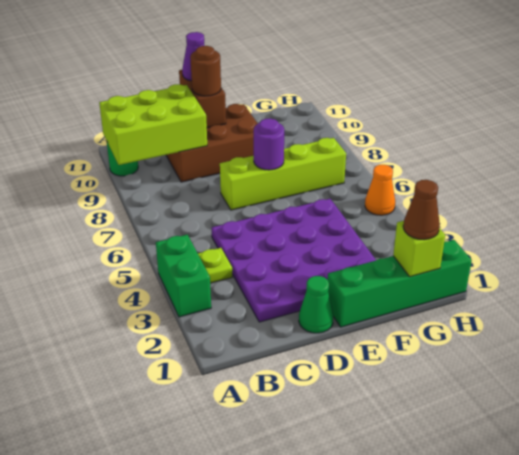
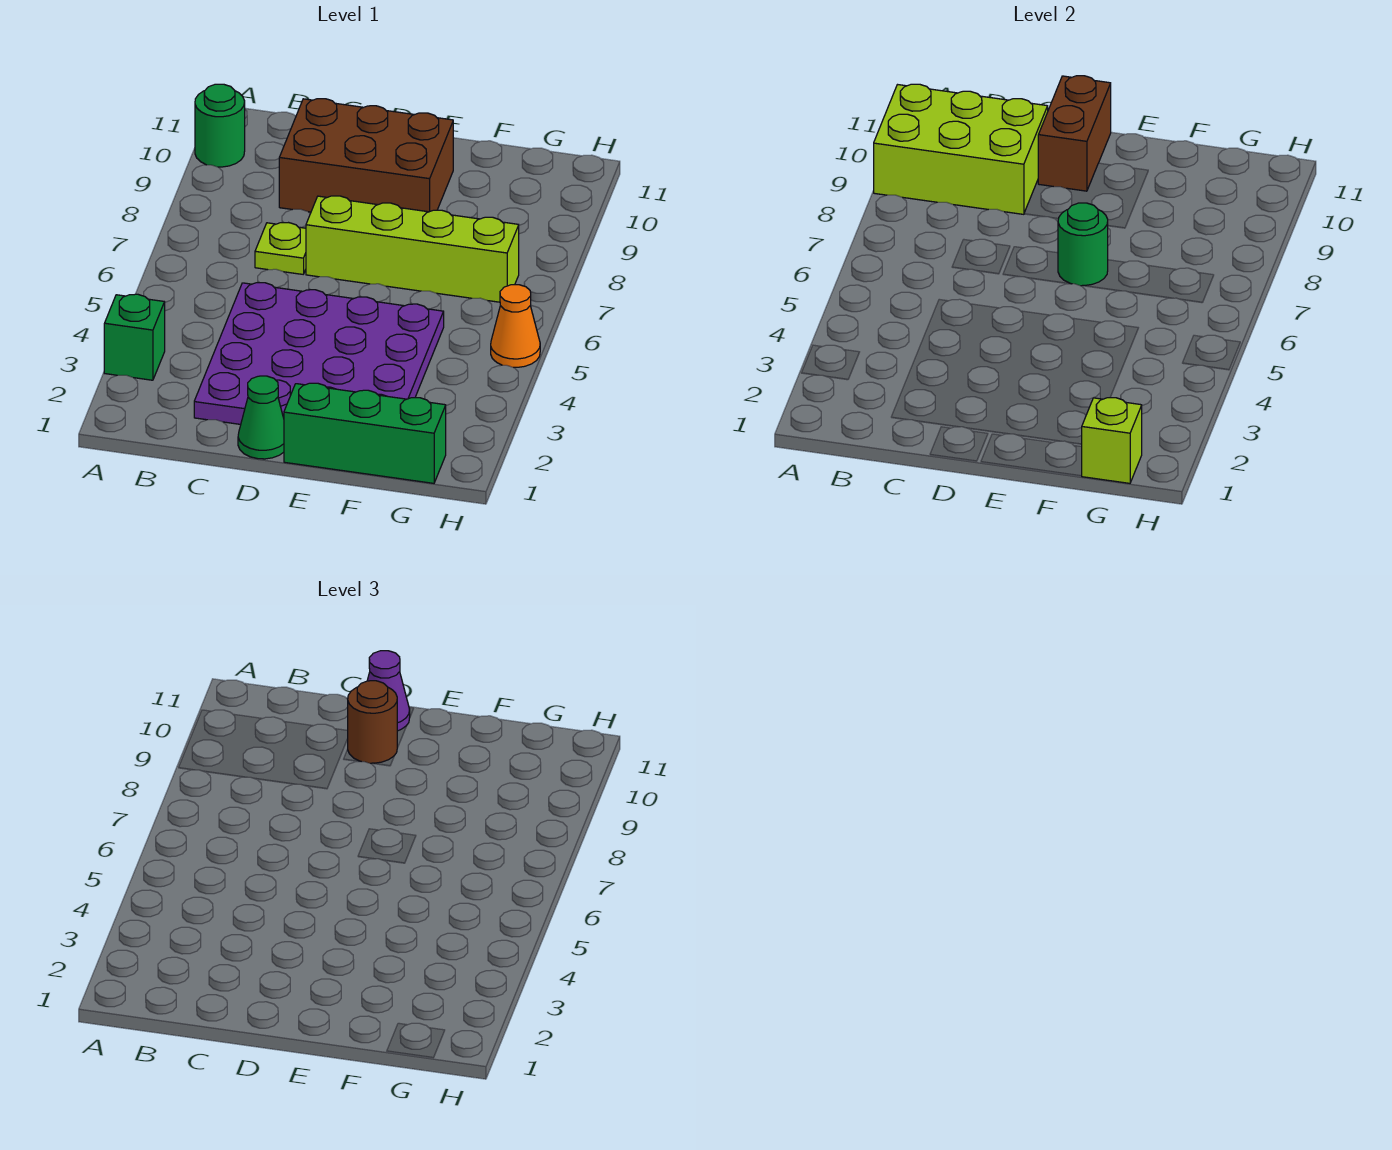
green 1x2 brick [156,235,211,317] -> green 1x1 brick [104,294,165,380]
lime 1x1 plate [198,248,232,283] -> lime 1x1 plate moved to [255,223,306,274]
green 1x4 brick [328,240,472,327] -> green 1x3 brick [284,383,446,483]
purple 1x1 round brick [254,118,284,170] -> green 1x1 round brick [1058,203,1108,286]
brown 1x1 cone [403,180,440,240] -> none

